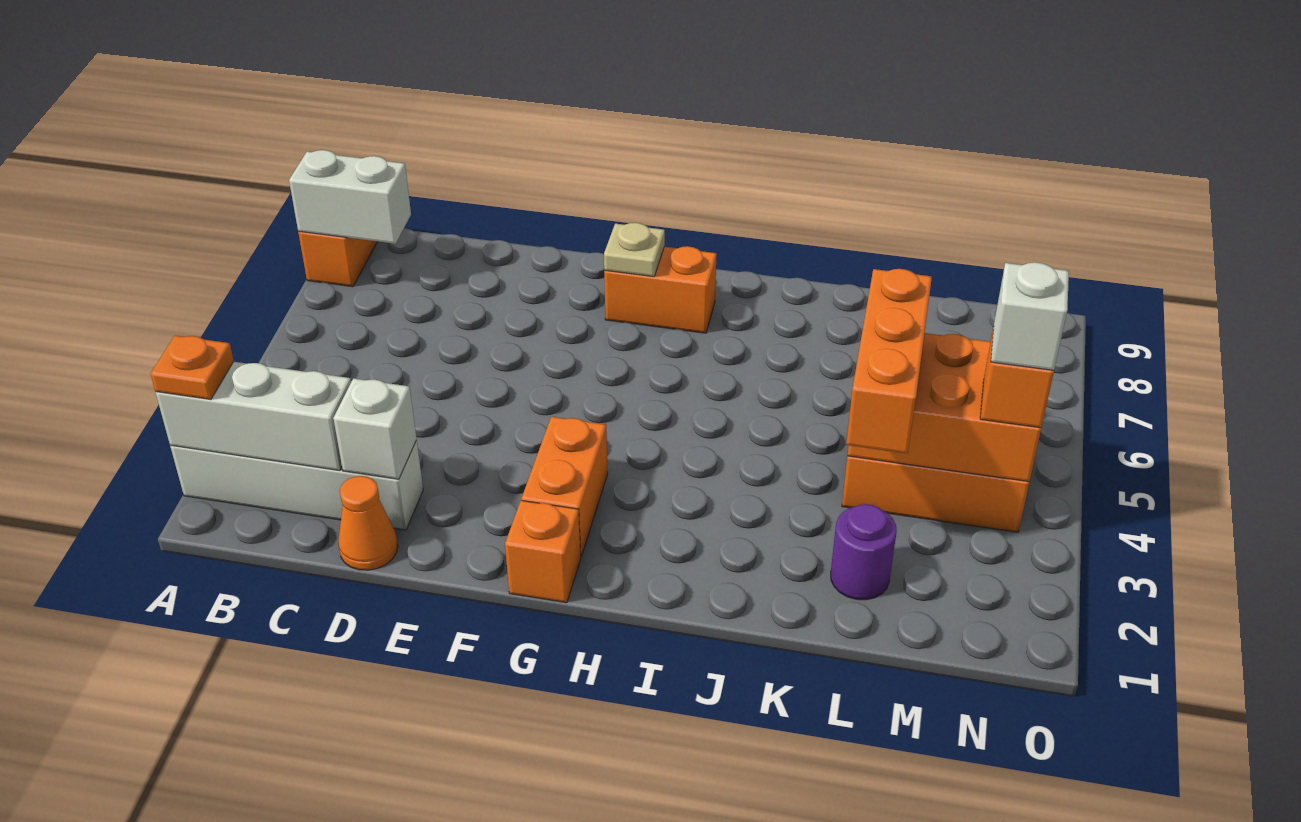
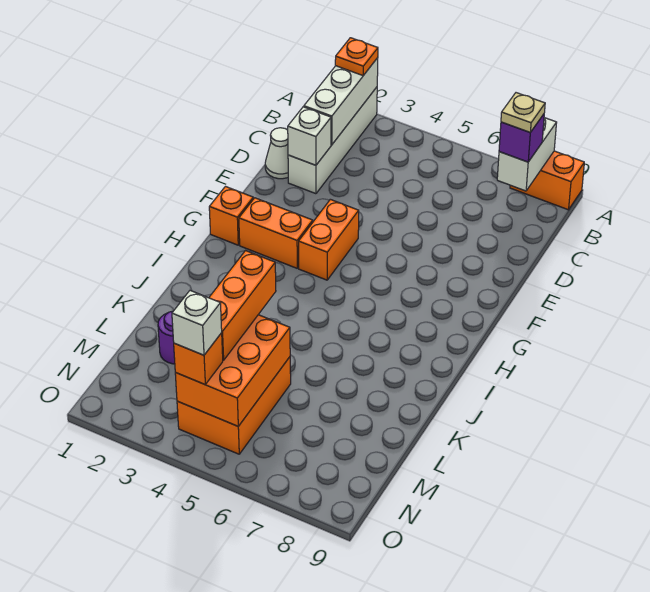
none -> purple 1x1 brick [499,114,544,162]
orange 1x1 cone [338,476,398,570] -> white 1x1 cone [265,128,288,179]
orange 1x2 brick [604,246,717,333] -> orange 1x2 brick moved to [299,199,359,280]
tan 1x1 plate [604,223,665,277] -> tan 1x1 plate moved to [501,93,545,132]
orange 1x3 brick [846,269,932,454] -> orange 1x3 brick turned to [209,251,276,360]

